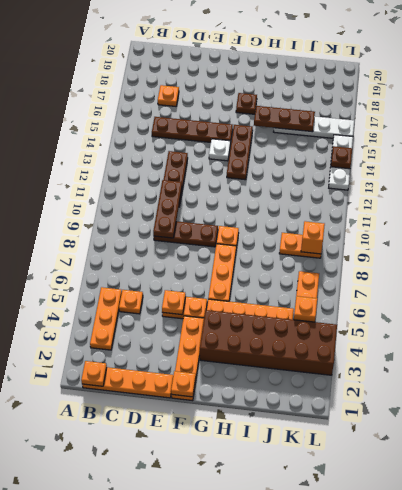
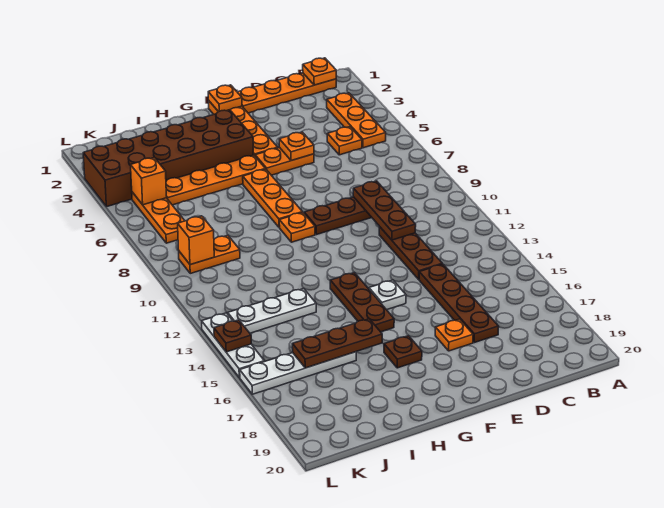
brown 1x4 plate [152,117,233,144] -> brown 1x4 plate turned to [419,264,499,343]
orange 1x1 plate [158,85,179,106] -> orange 1x1 plate moved to [435,319,473,351]
none -> white 1x3 plate [228,289,316,333]

